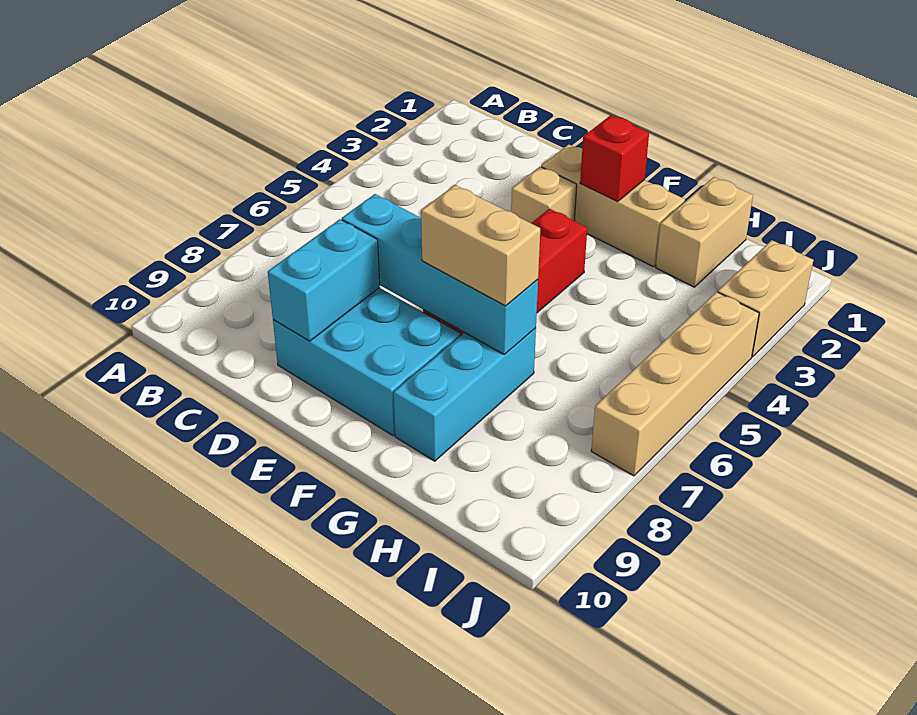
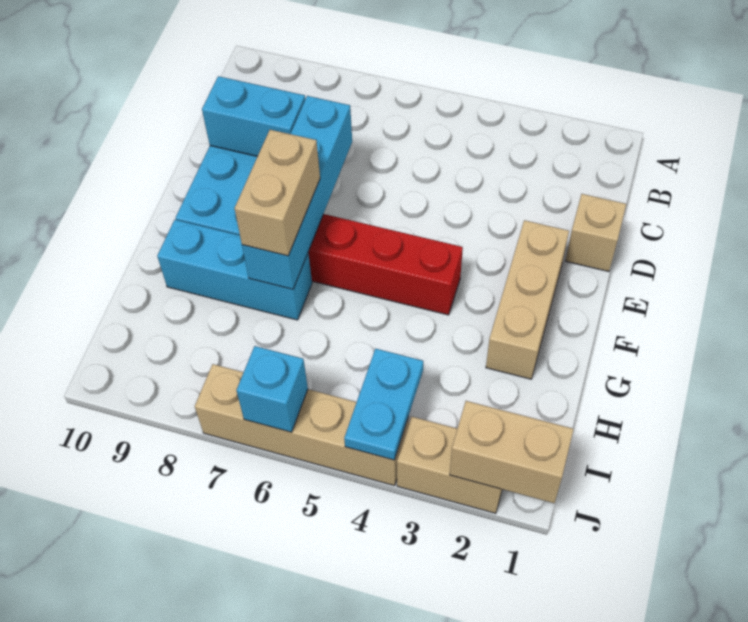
tan 1x1 brick [511,167,577,223] -> tan 1x1 brick moved to [565,194,626,272]
red 1x1 brick [580,115,649,202] -> none
tan 1x2 brick [656,177,753,287] -> tan 1x2 brick moved to [450,401,574,503]
none -> cyan 1x2 plate [344,349,423,460]
none -> cyan 1x1 brick [237,346,308,432]

